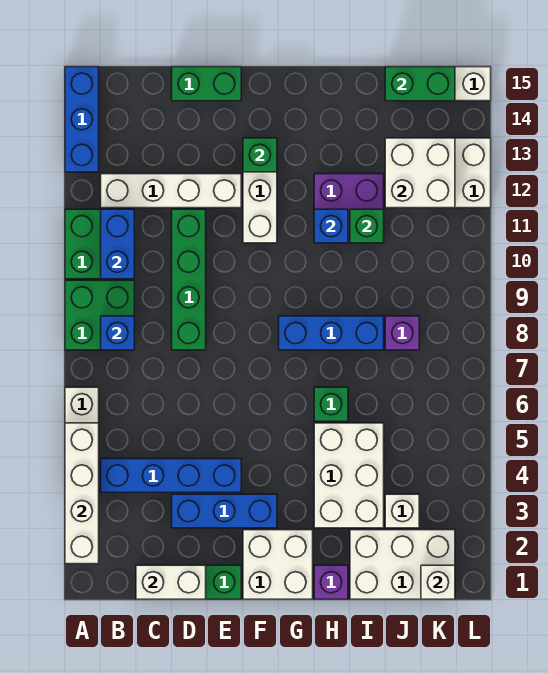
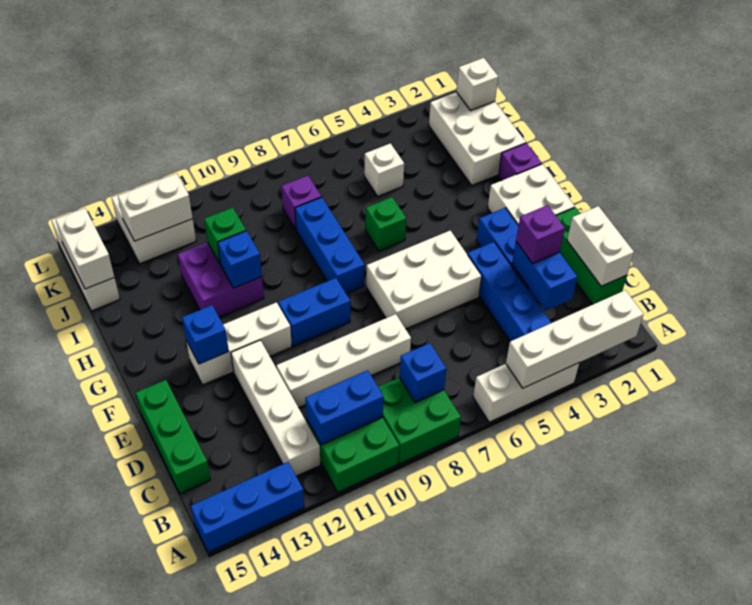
none -> blue 1x2 brick [512,242,577,311]
none -> purple 1x1 brick [516,205,565,264]
green 1x4 brick [172,209,206,350] -> white 1x4 brick [276,314,411,408]
green 1x2 brick [172,67,241,101] -> green 1x3 brick [136,380,211,494]
none -> blue 1x2 brick [278,278,350,346]
green 1x1 brick [243,138,277,172] -> blue 1x1 brick [182,305,229,364]
white 2x3 brick [314,423,384,528] -> white 2x3 brick moved to [366,231,482,329]
white 1x1 brick [385,494,419,528] -> white 1x1 brick moved to [364,143,404,196]
white 2x2 brick [385,138,455,208] -> white 1x2 brick [118,174,193,241]
green 1x2 brick [385,67,455,101] -> white 1x2 brick [56,208,114,289]

